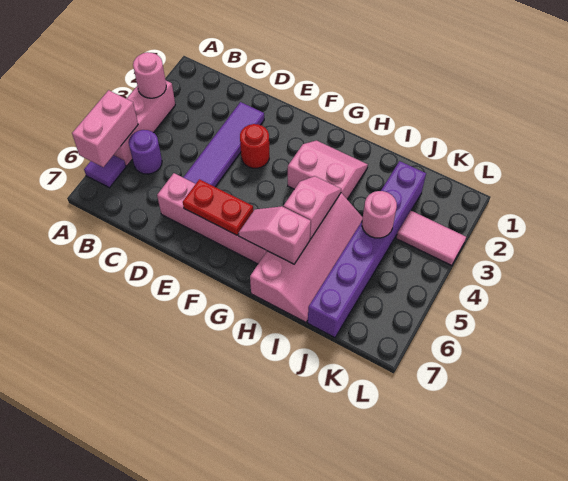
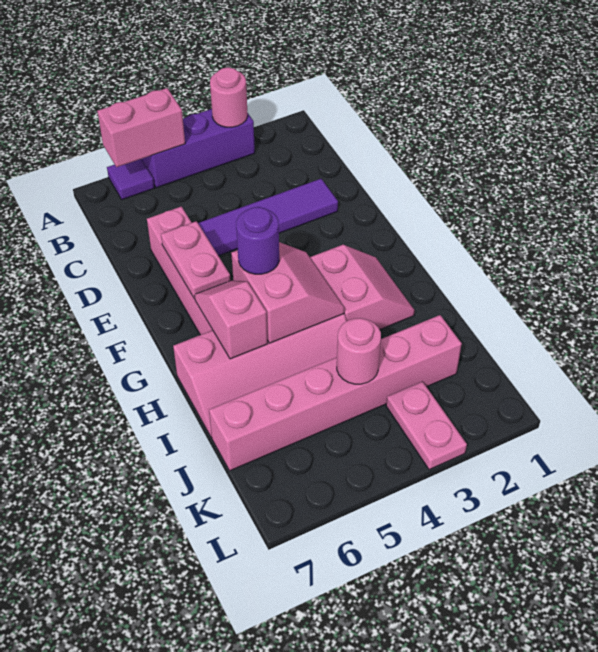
pink 1x3 brick [114,81,175,166] -> purple 1x3 brick [142,109,255,188]
purple 1x1 round brick [129,130,162,174] -> purple 1x1 round brick moved to [236,207,279,274]
red 1x1 round brick [240,124,269,168] -> none
red 1x2 plate [183,179,253,235] -> pink 1x2 plate [161,221,231,299]
pink 1x2 slope [284,176,341,239] -> pink 2x2 slope [231,242,344,343]
purple 1x6 brick [308,161,426,338] -> pink 1x6 brick [209,315,462,471]
pink 1x2 tile [396,211,466,266] -> pink 1x2 plate [386,381,467,470]

